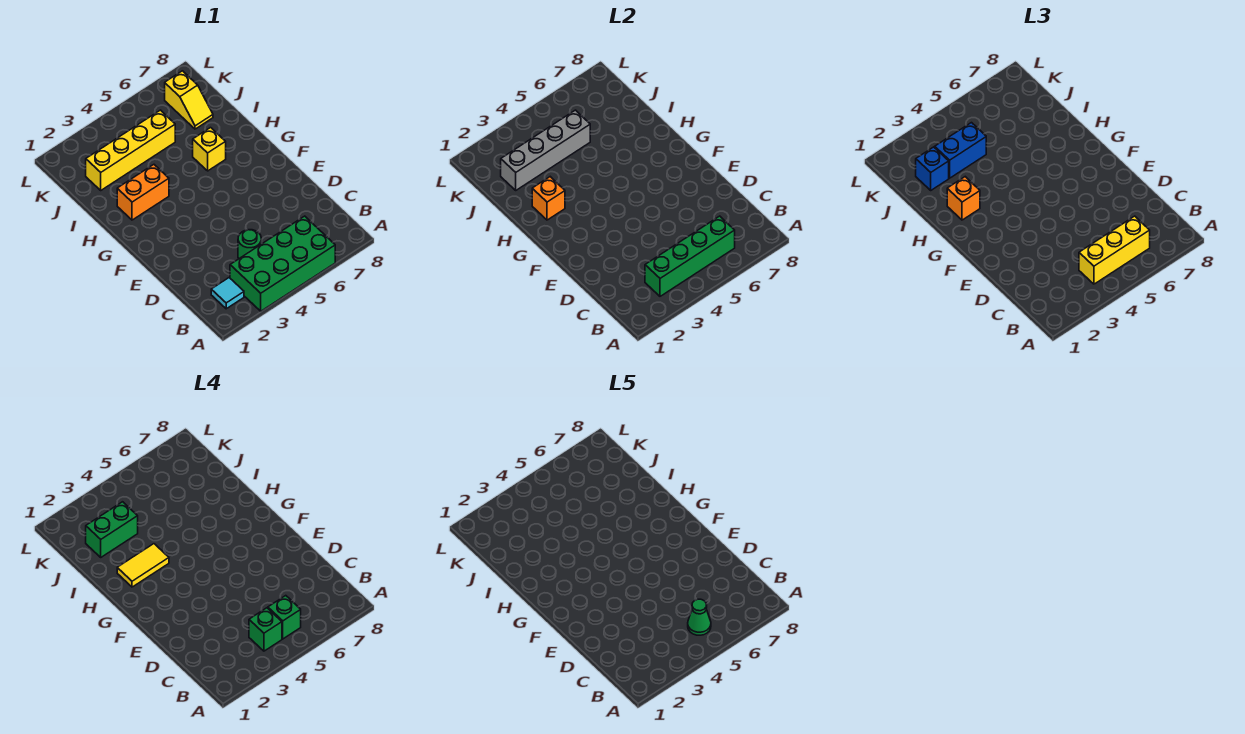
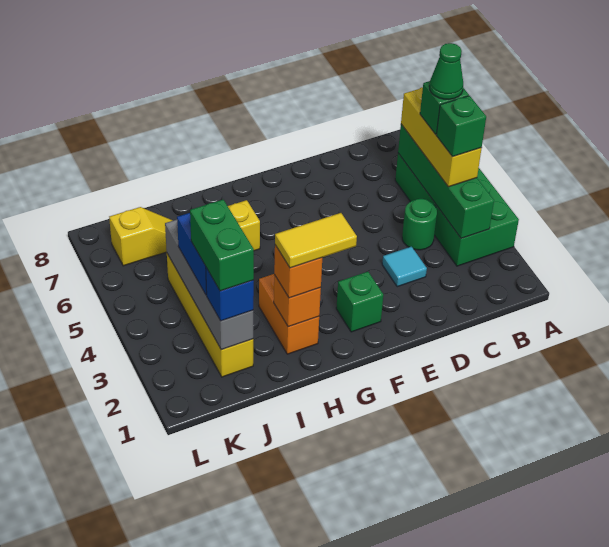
cyan 1x1 tile [211,278,244,309] -> cyan 1x1 tile moved to [382,247,427,287]
none -> green 1x1 brick [336,272,383,332]
yellow 1x2 tile [117,544,169,587] -> yellow 1x2 tile turned to [275,213,357,268]

